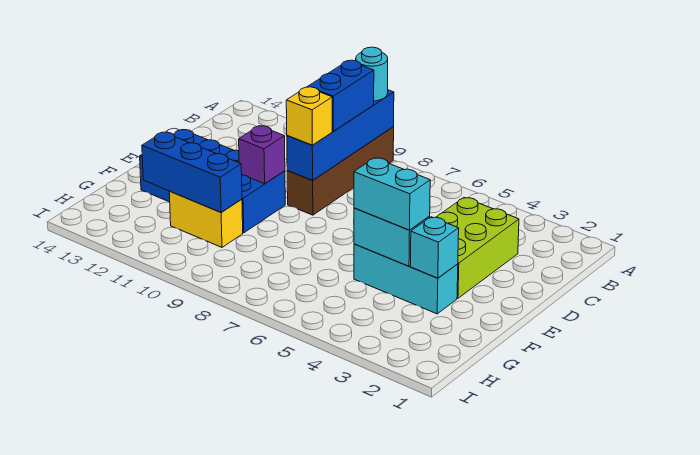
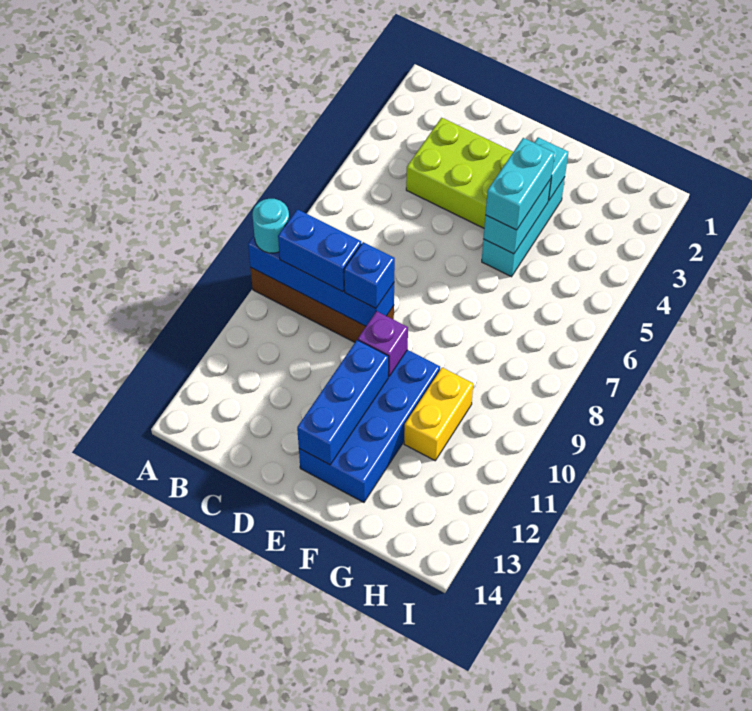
yellow 1x1 brick [286,87,332,145] -> blue 1x1 brick [344,242,395,309]
blue 1x3 brick [142,132,242,212] -> blue 1x3 brick moved to [297,340,389,465]

